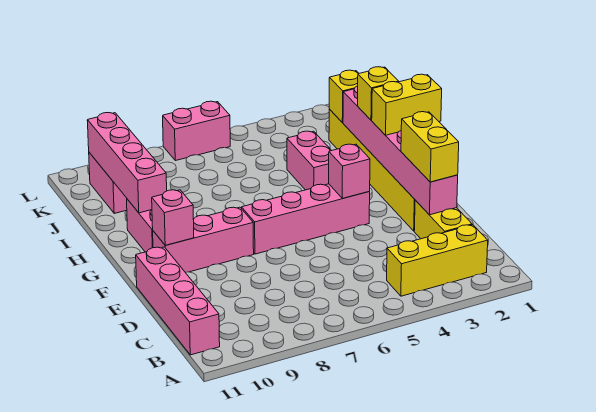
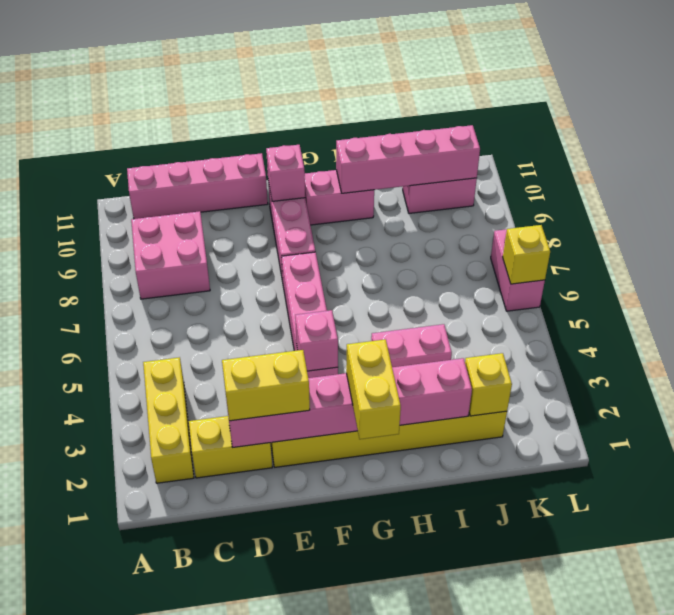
none -> pink 2x2 brick [131,211,210,299]
yellow 1x1 brick [358,67,399,120] -> yellow 1x1 brick moved to [503,225,550,284]

